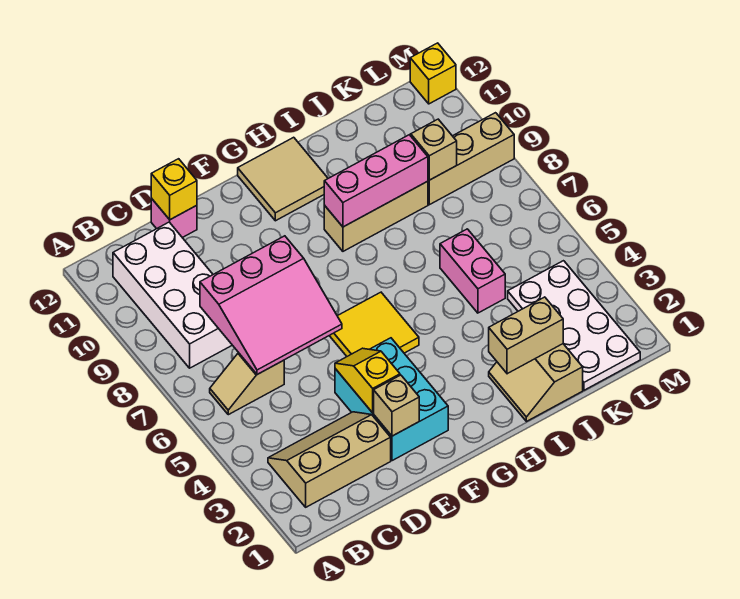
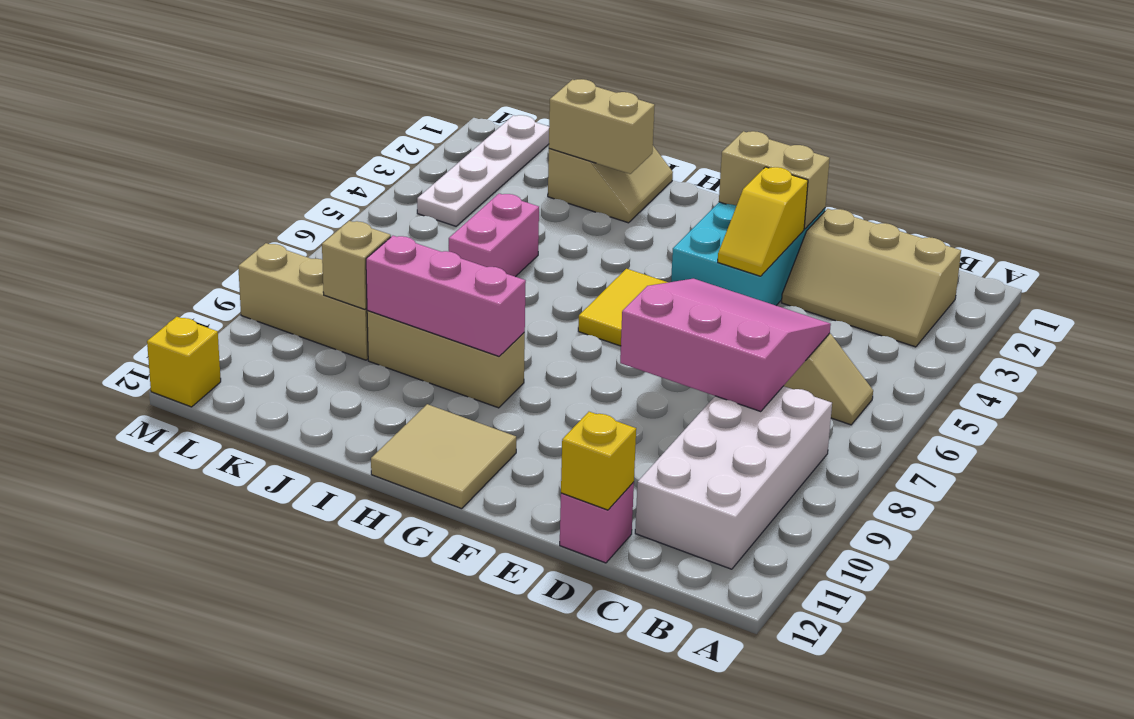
tan 1x1 brick [374,375,419,436] -> tan 1x2 brick [719,131,830,229]
white 2x4 plate [508,261,640,390] -> white 1x4 plate [417,115,549,226]

